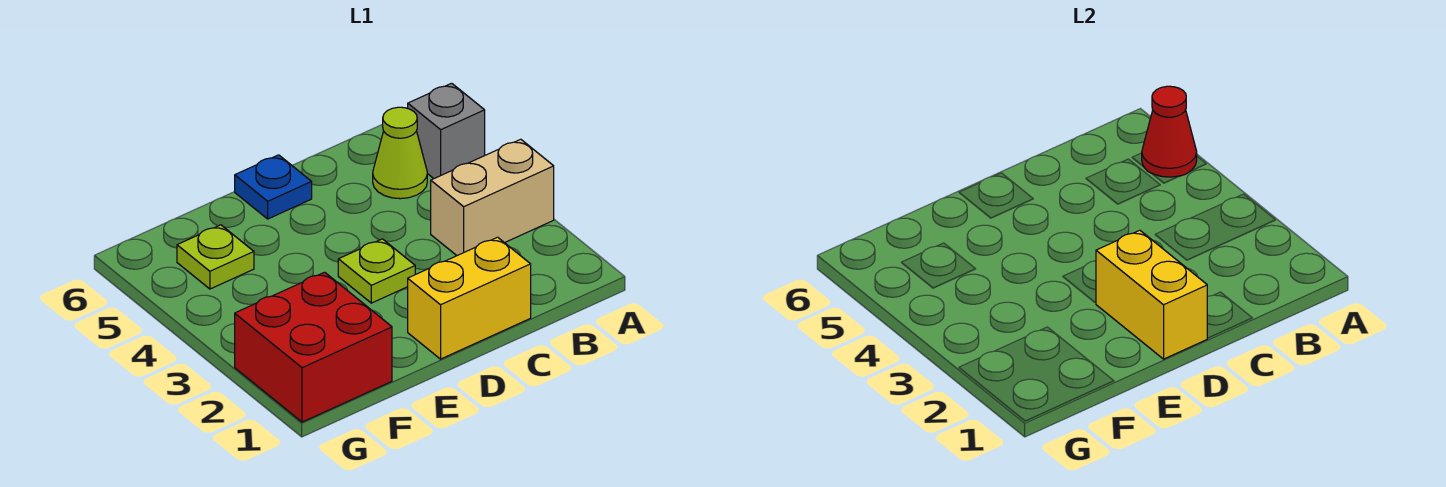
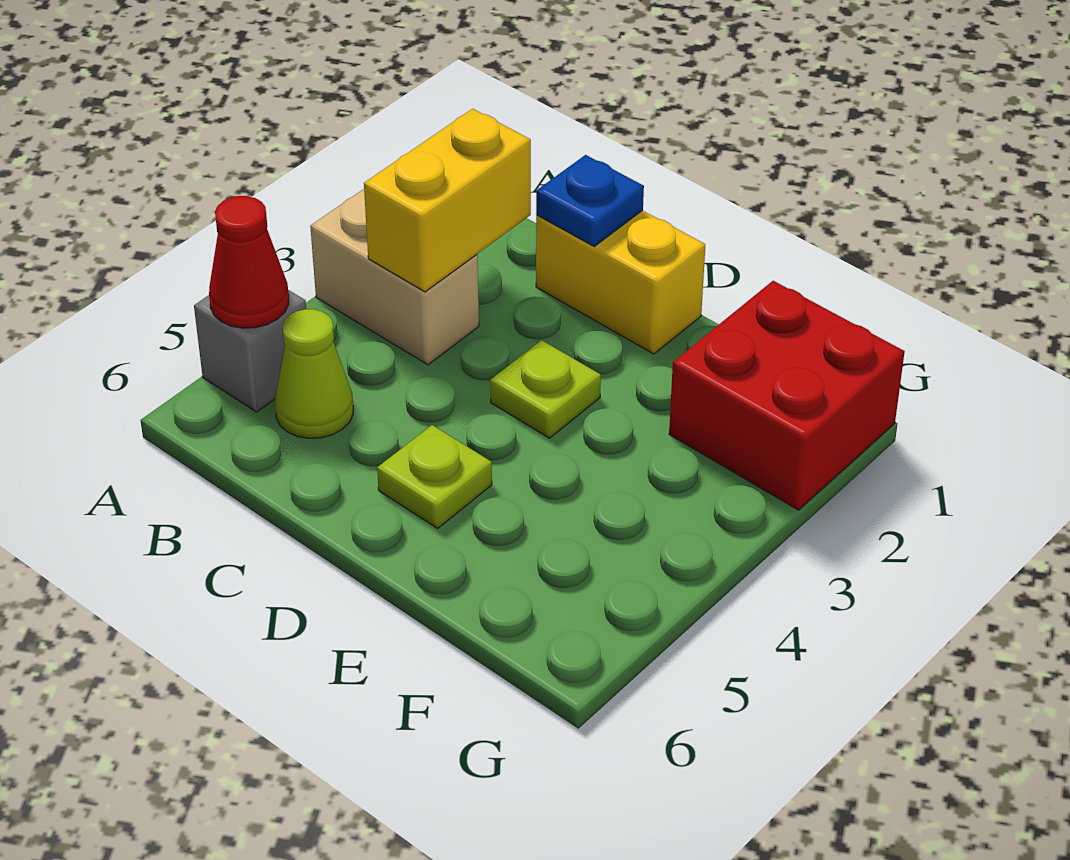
yellow 1x2 brick [1096,230,1207,359] -> yellow 1x2 brick moved to [364,109,531,292]
blue 1x1 plate [235,155,312,219] -> blue 1x1 plate moved to [536,155,644,246]
lime 1x1 plate [177,225,254,289] -> lime 1x1 plate moved to [377,425,492,528]

